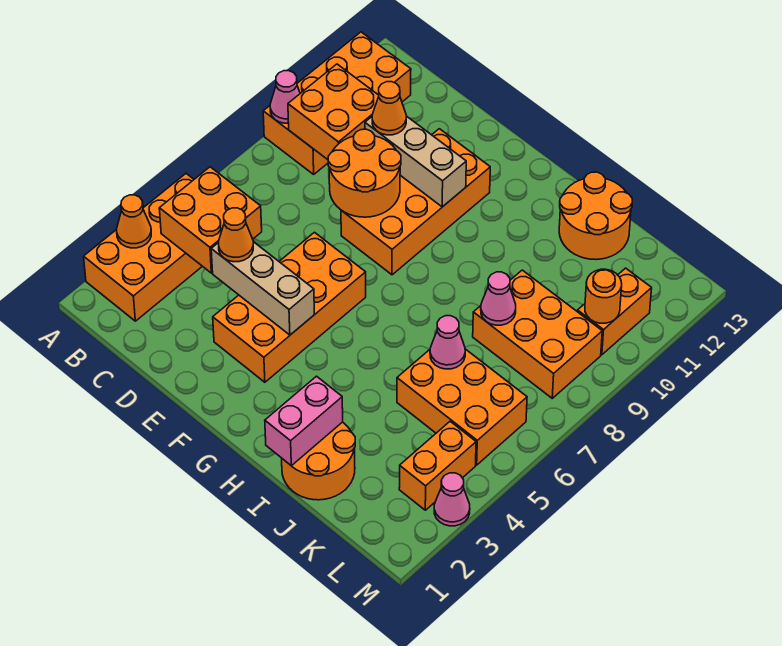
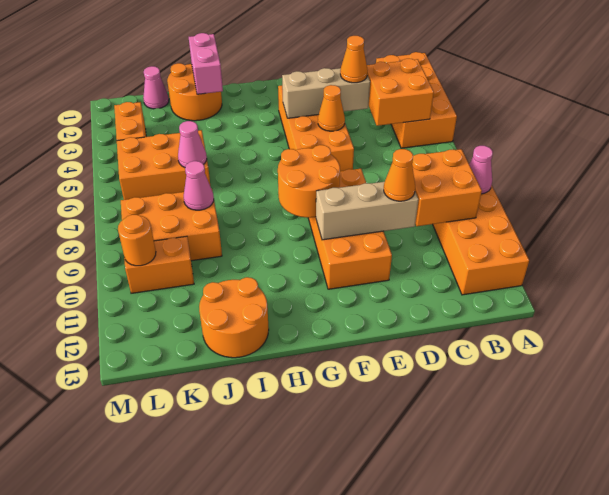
orange 1x1 cone [117,195,151,248] -> orange 1x1 cone moved to [318,85,345,131]
orange 2x2 round brick [328,129,401,217] -> orange 2x2 round brick moved to [278,145,340,218]
orange 1x2 brick [577,268,652,355] -> orange 1x2 brick turned to [124,236,194,293]
pink 1x1 cone [434,473,470,526] -> pink 1x1 cone moved to [143,66,169,109]

